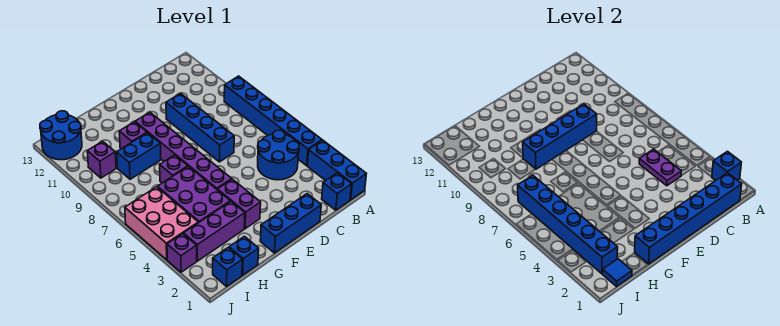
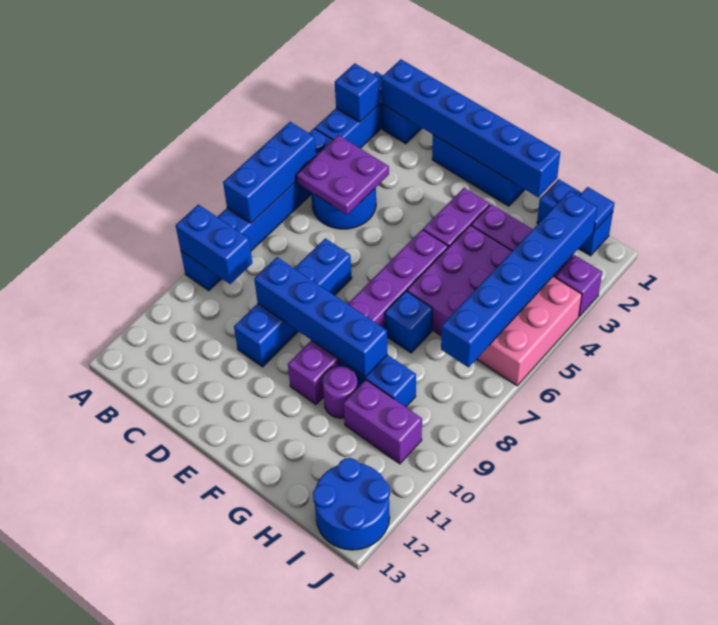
none -> blue 1x3 brick [223,122,316,223]
none -> blue 1x2 brick [176,205,252,284]
purple 1x2 plate [639,149,681,186] -> purple 2x2 plate [296,135,389,215]
purple 1x1 brick [160,155,188,183] -> blue 1x1 brick [385,291,432,353]
purple 1x1 brick [119,122,147,149] -> purple 1x1 round brick [323,366,358,418]
purple 1x1 brick [87,141,116,178] -> purple 1x2 brick [343,380,422,464]

